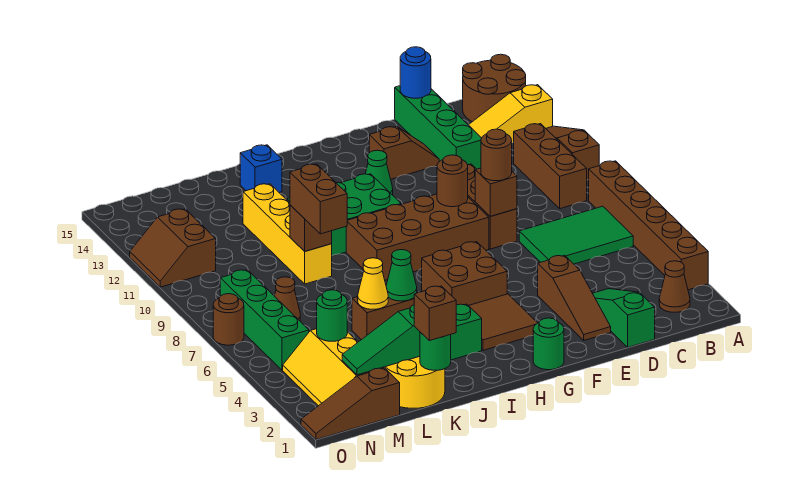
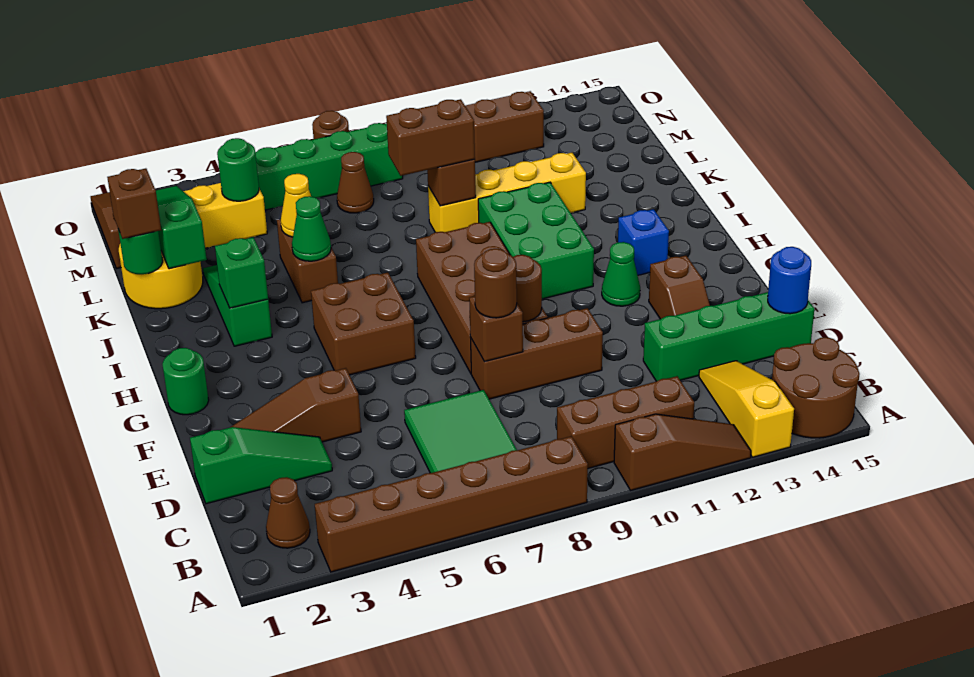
brown 2x2 tile [469,294,537,350] -> none
none -> green 1x1 brick [215,237,268,308]
blue 1x1 brick [240,145,282,192] -> blue 1x1 brick moved to [618,209,669,275]

